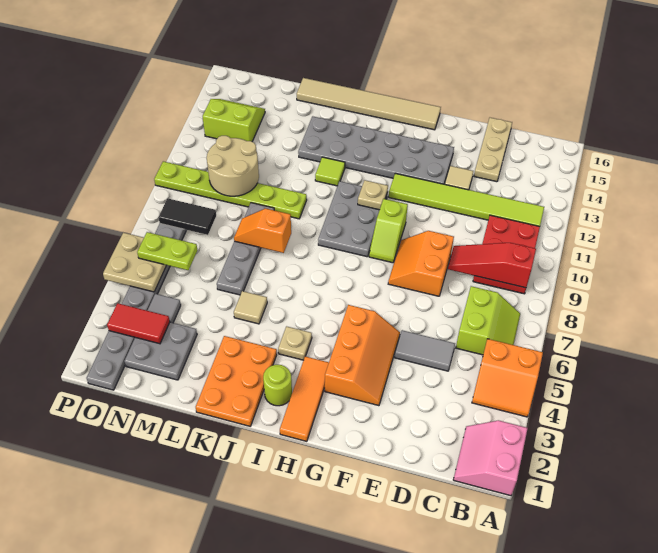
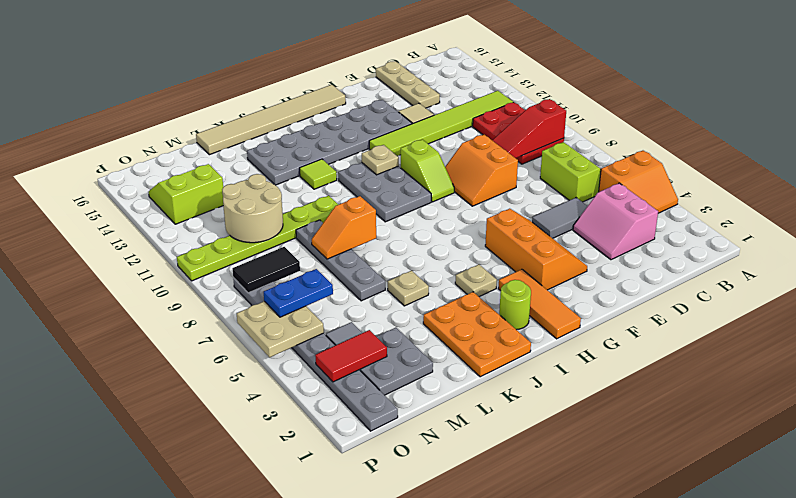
pink 2x2 slope [453,420,528,496] -> pink 2x2 slope moved to [573,183,658,260]
tan 1x1 tile [234,291,267,324] -> tan 1x1 plate [388,271,429,306]
lime 1x2 plate [137,232,197,270] -> blue 1x2 plate [264,269,333,317]

